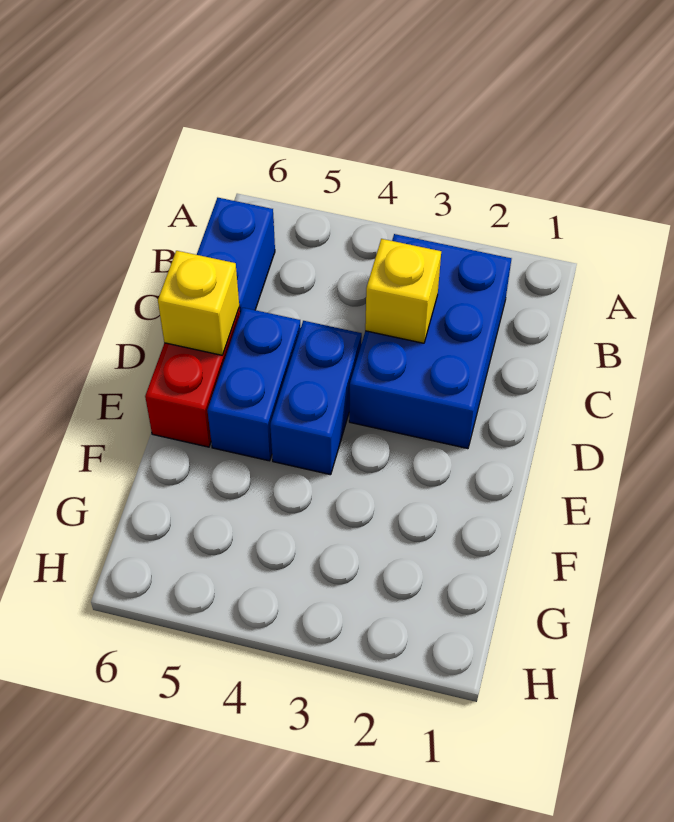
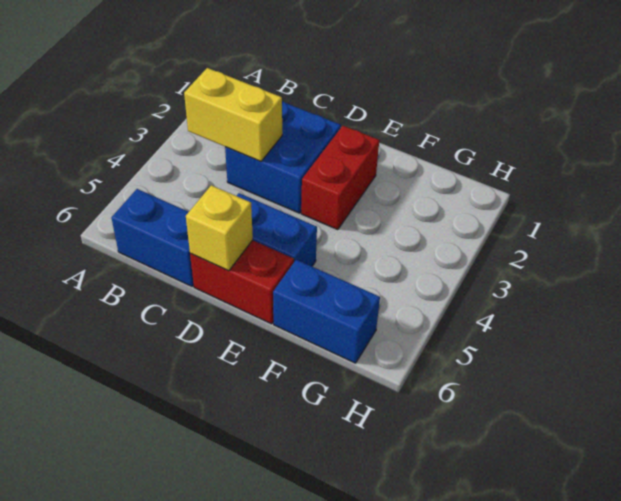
blue 2x3 brick [349,234,511,449] -> blue 2x2 brick [225,101,341,213]
yellow 1x1 brick [365,239,441,343] -> yellow 1x2 brick [184,68,282,162]
blue 1x2 brick [270,321,362,475] -> blue 1x2 brick moved to [273,260,380,363]
none -> red 1x2 brick [301,126,379,229]

